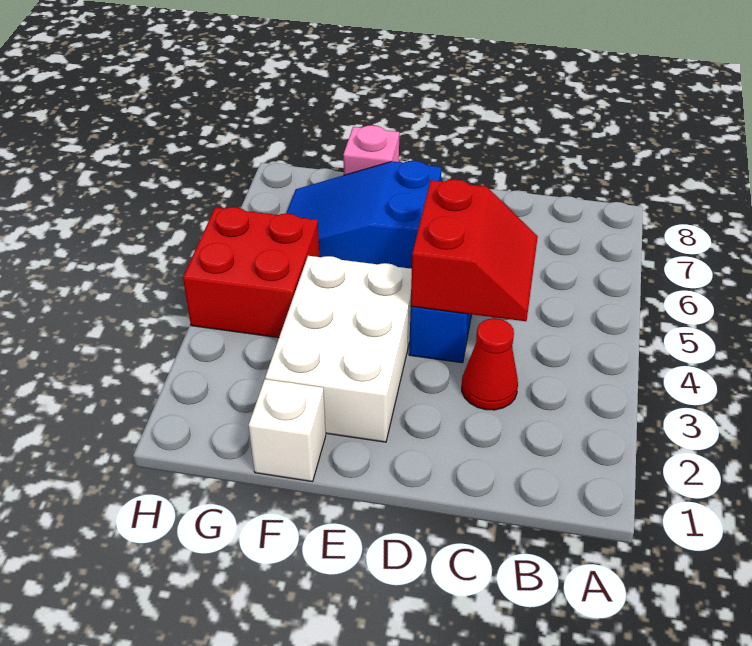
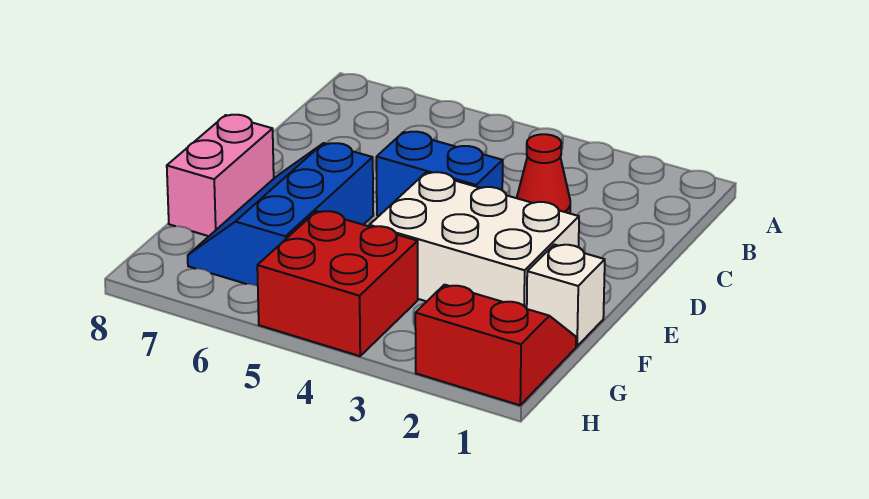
red 2x2 slope [411,179,538,321] -> red 2x2 slope moved to [415,285,576,405]
blue 2x3 slope [286,161,441,269] -> blue 2x3 slope turned to [188,143,373,286]
pink 1x1 brick [343,125,399,175] -> pink 1x2 brick [167,115,274,236]

